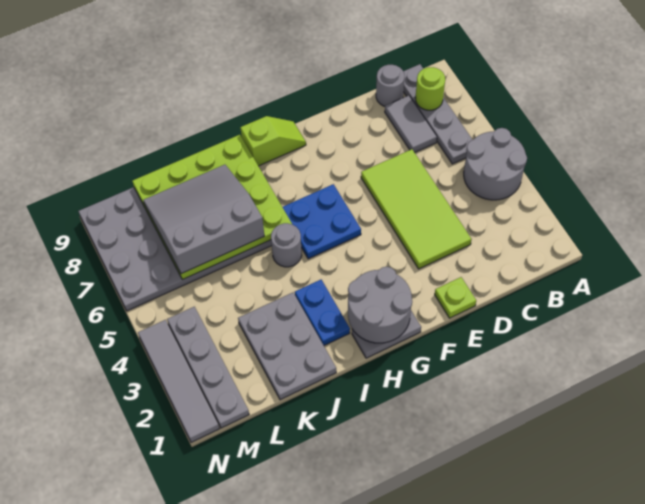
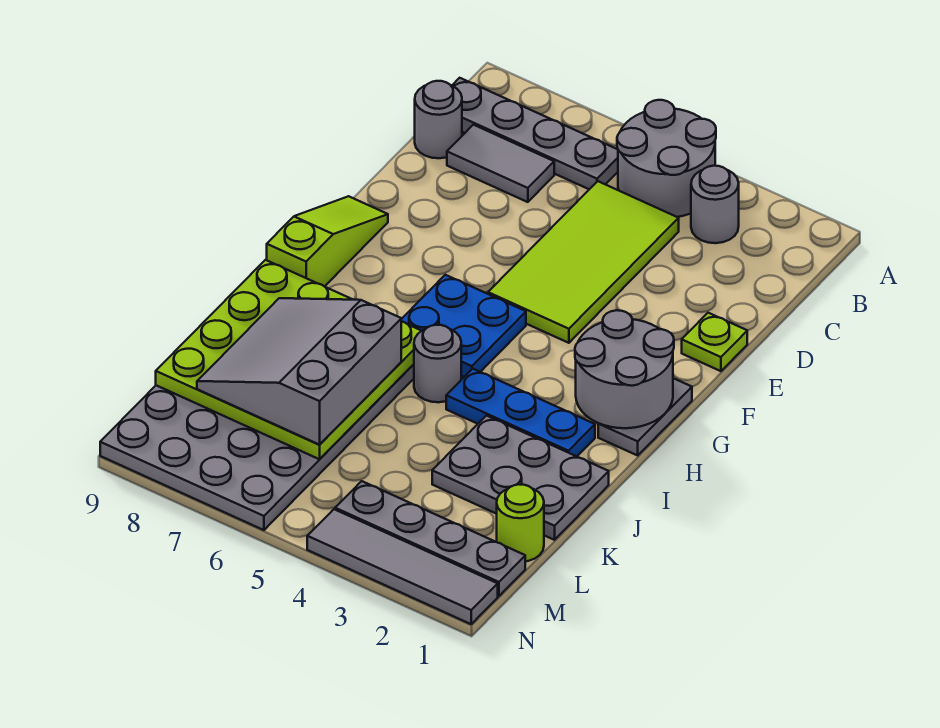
none -> grey 1x1 round brick [691,166,739,243]
lime 1x1 round brick [415,67,445,110] -> lime 1x1 round brick moved to [497,484,544,561]
lime 2x4 tile [361,149,472,269] -> lime 2x4 tile turned to [488,181,679,343]
lime 1x2 slope [240,116,306,166] -> lime 1x3 slope [267,196,388,287]
blue 1x2 plate [295,280,350,345] -> blue 1x3 plate [446,369,595,456]

